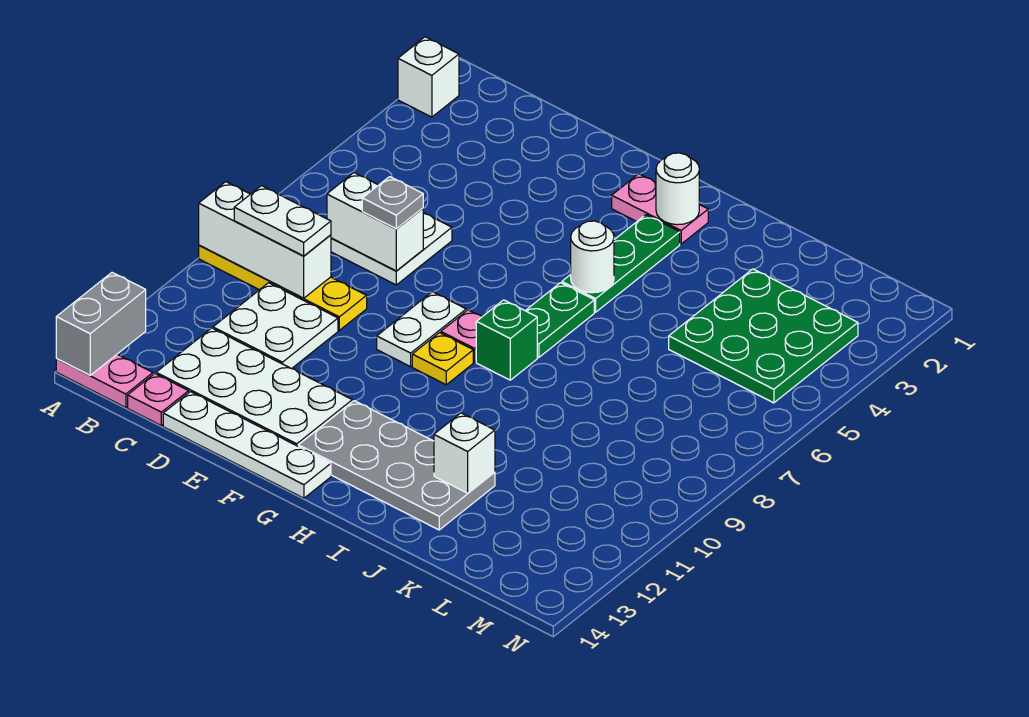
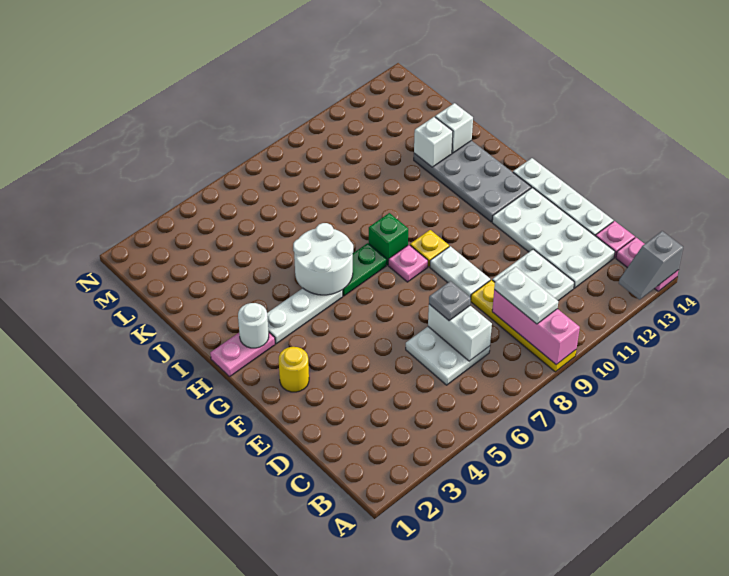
white 1x1 brick [398,37,459,117] -> white 1x1 brick moved to [435,103,473,153]
white 1x3 brick [199,182,331,298] -> pink 1x3 brick [492,290,580,365]
grey 1x2 brick [56,273,146,375] -> grey 1x2 slope [619,231,683,300]
none -> yellow 1x1 round brick [279,347,309,392]
white 1x2 plate [377,292,466,367] -> white 1x2 plate turned to [430,246,490,298]
pink 1x2 plate [612,174,708,244] -> pink 1x2 plate turned to [210,333,275,376]
green 1x3 plate [562,215,680,312] -> white 1x3 plate [267,288,343,344]
white 1x1 round brick [570,221,614,293] -> white 2x2 round brick [293,223,353,295]
green 3x3 plate [669,269,858,403] -> none

